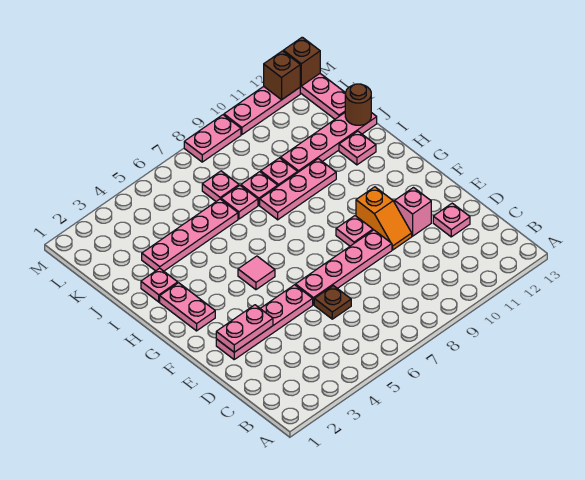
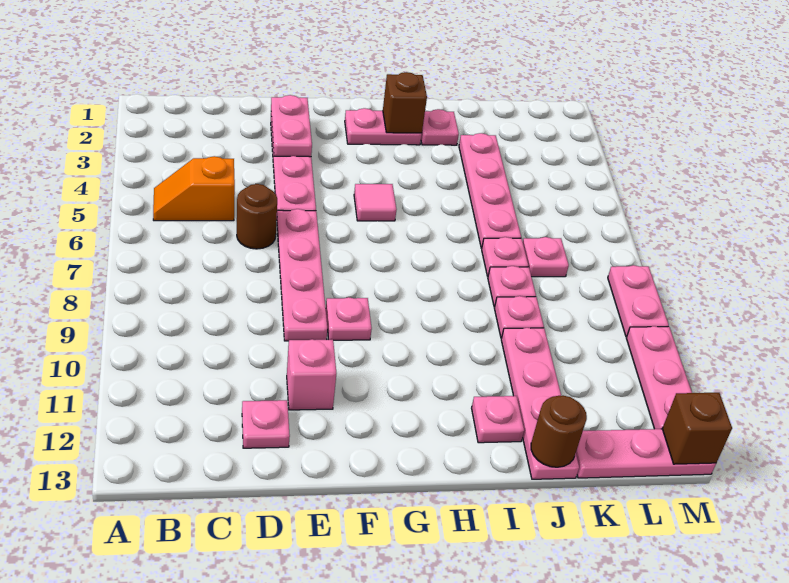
brown 1x1 plate [314,286,351,319] -> brown 1x1 round brick [237,184,277,249]
orange 1x2 slope [356,187,412,250] -> orange 1x2 slope moved to [153,156,235,221]
pink 1x3 plate [260,159,336,220] -> none
brown 1x1 brick [264,51,300,100] -> brown 1x1 brick moved to [383,72,427,133]

